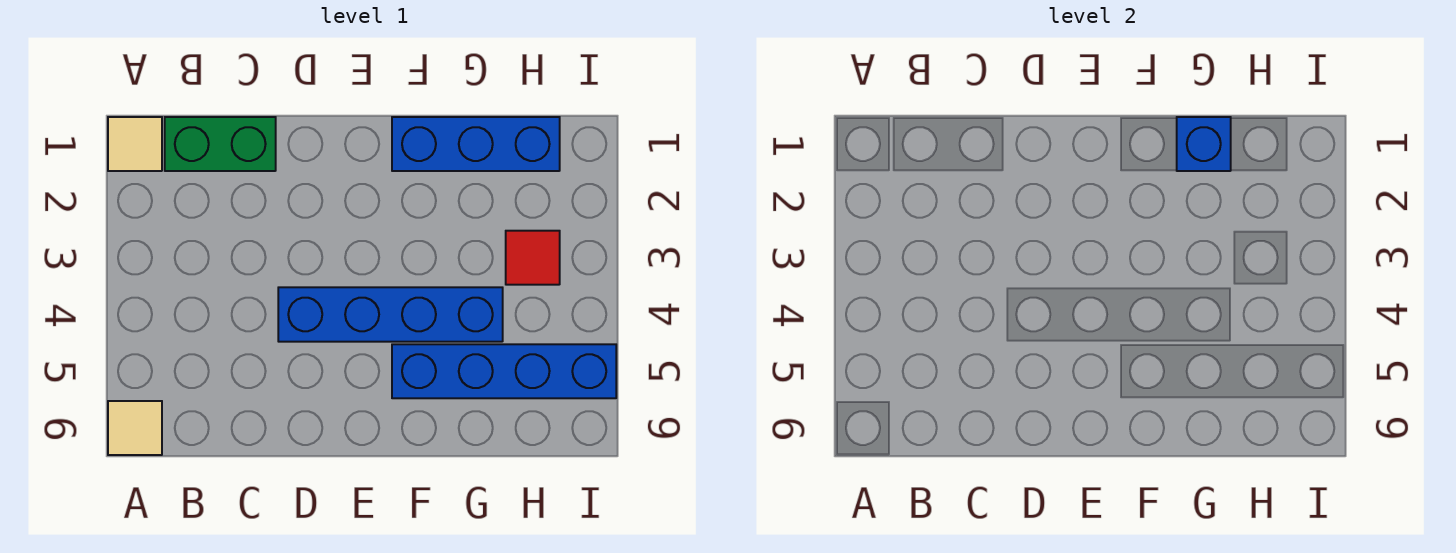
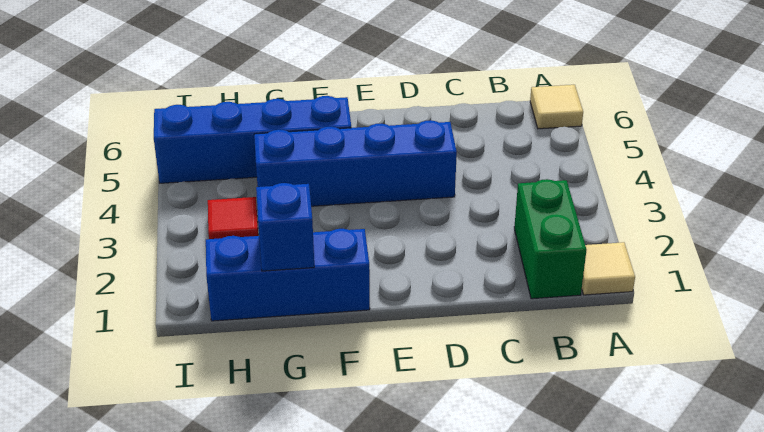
green 1x2 brick [165,117,276,171] -> green 1x2 brick turned to [514,179,586,299]

